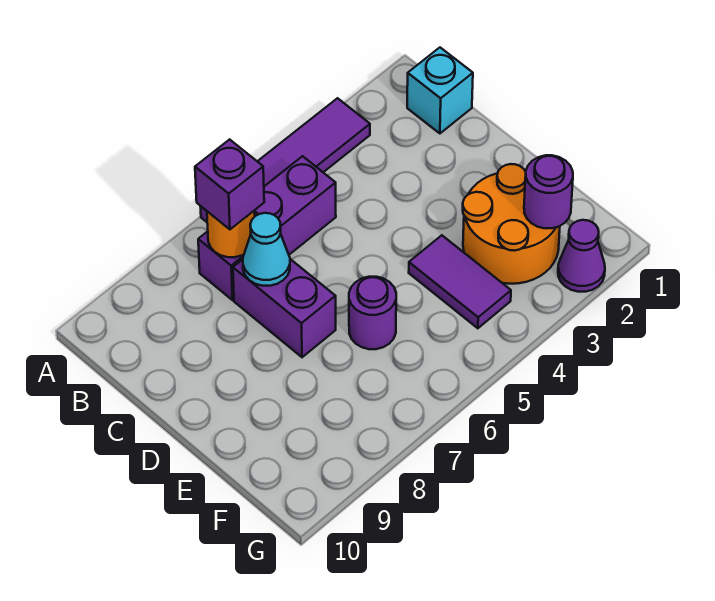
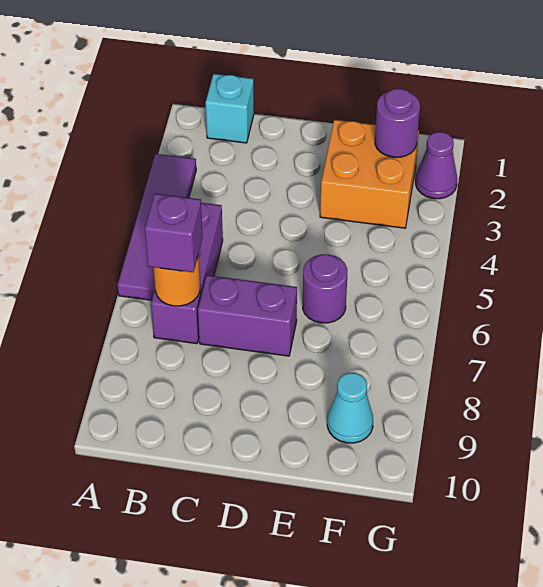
cyan 1x1 cone [243,213,290,286] -> cyan 1x1 cone moved to [327,373,373,443]
orange 2x2 round brick [463,164,560,284] -> orange 2x2 brick [320,120,419,228]
purple 1x2 tile [409,235,511,328] -> none

